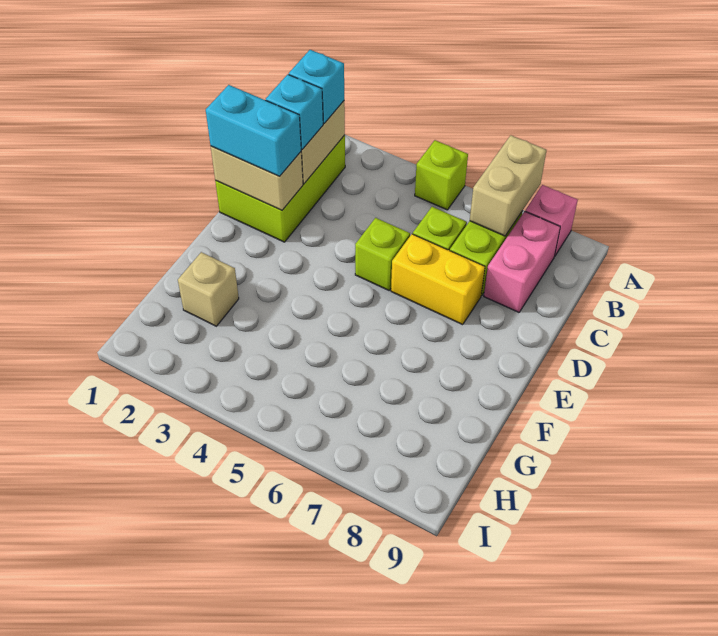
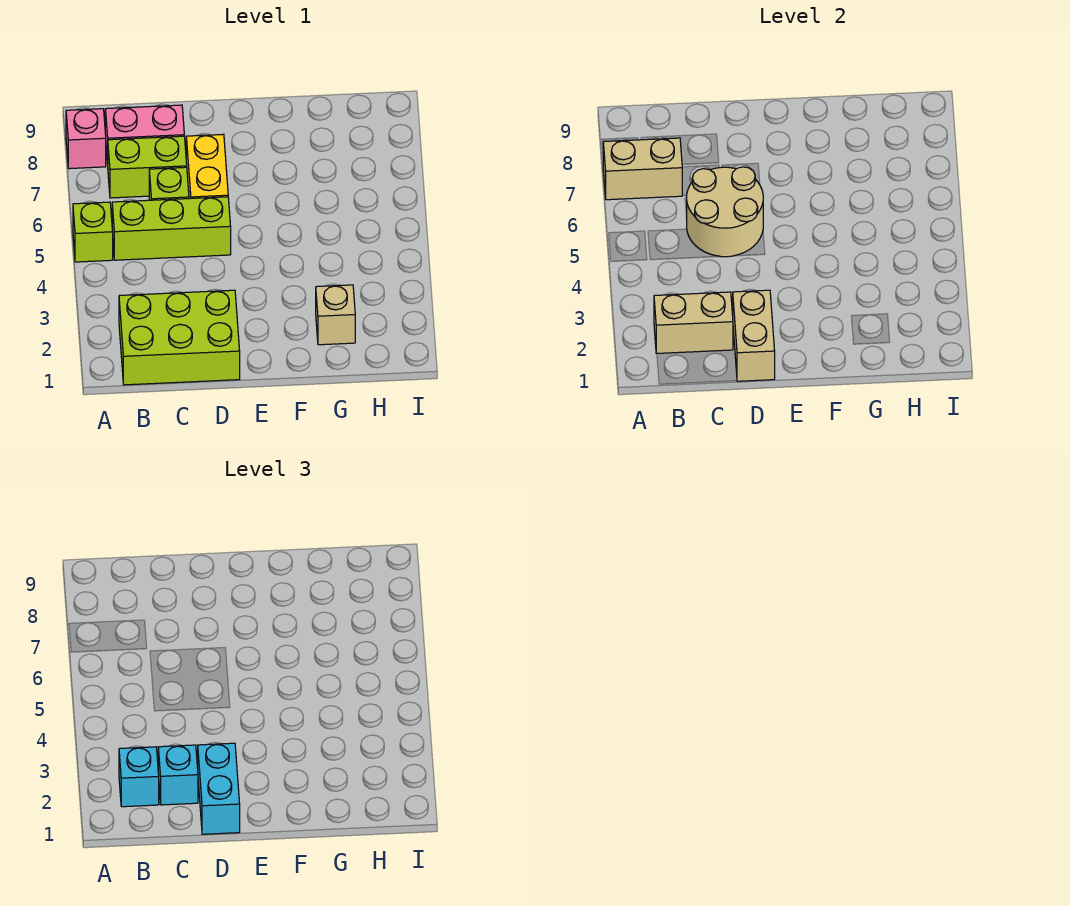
none -> tan 2x2 round brick [686,167,763,257]
lime 1x1 brick [355,218,410,290] -> lime 1x3 brick [112,197,231,260]

